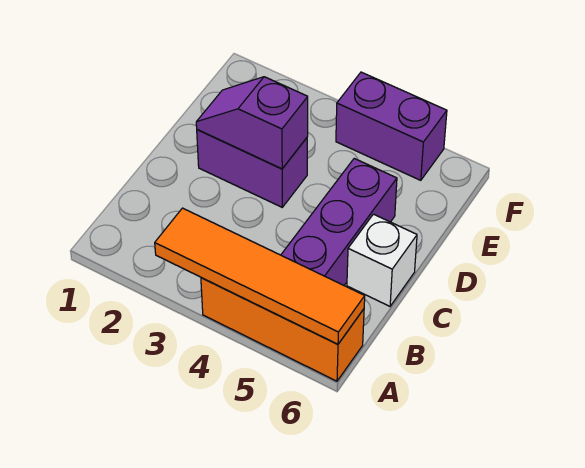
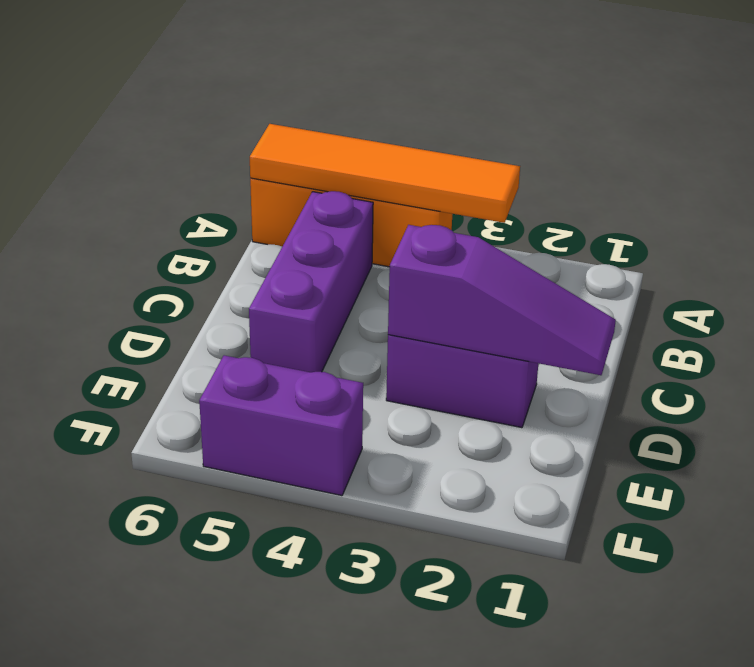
white 1x1 brick [347,214,417,306] -> none
purple 1x2 slope [196,77,308,169] -> purple 1x3 slope [388,225,616,375]

